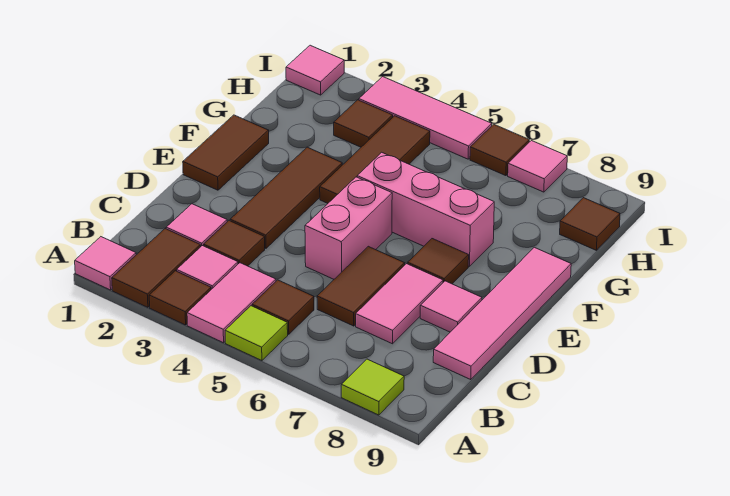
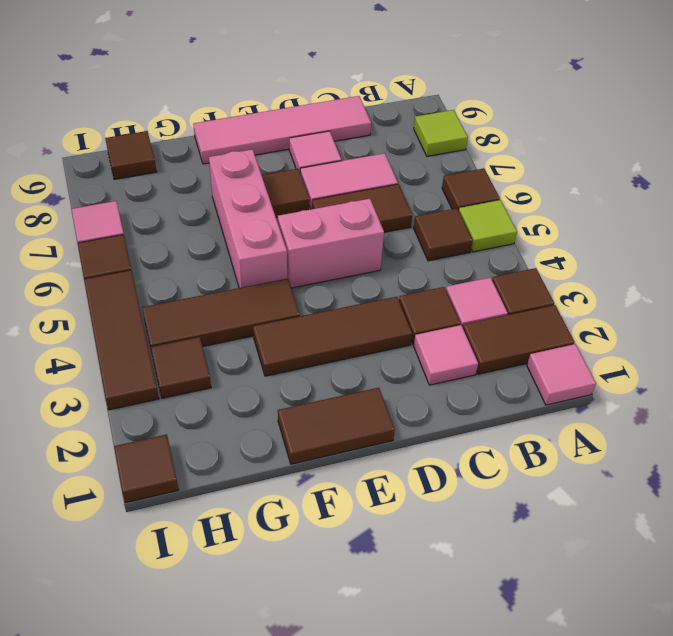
pink 1x2 tile [187,263,276,343] -> none
none -> brown 1x1 tile [442,168,500,211]
pink 1x1 tile [286,45,344,95] -> brown 1x1 tile [114,435,179,503]
pink 1x3 tile [359,77,492,159] -> brown 1x3 tile [84,270,159,410]

